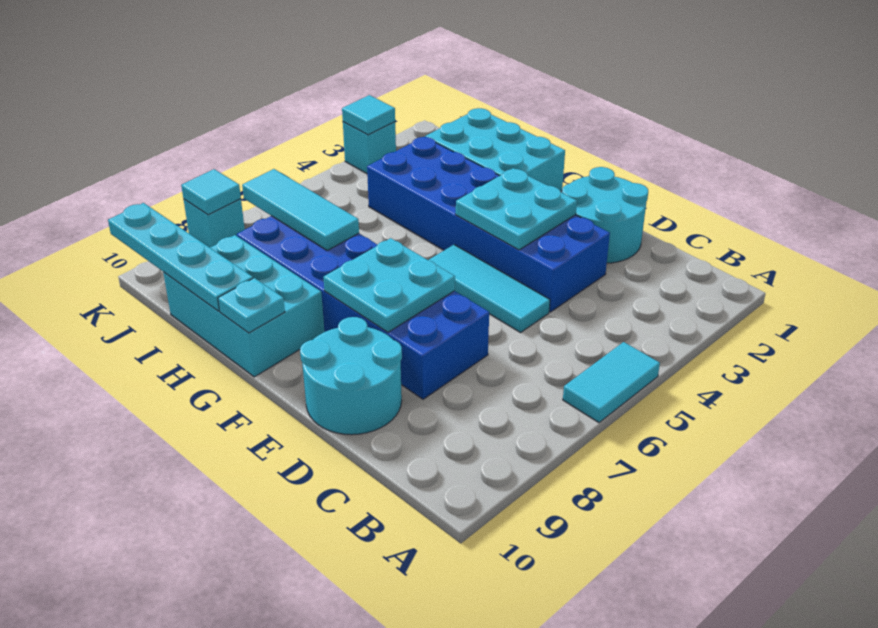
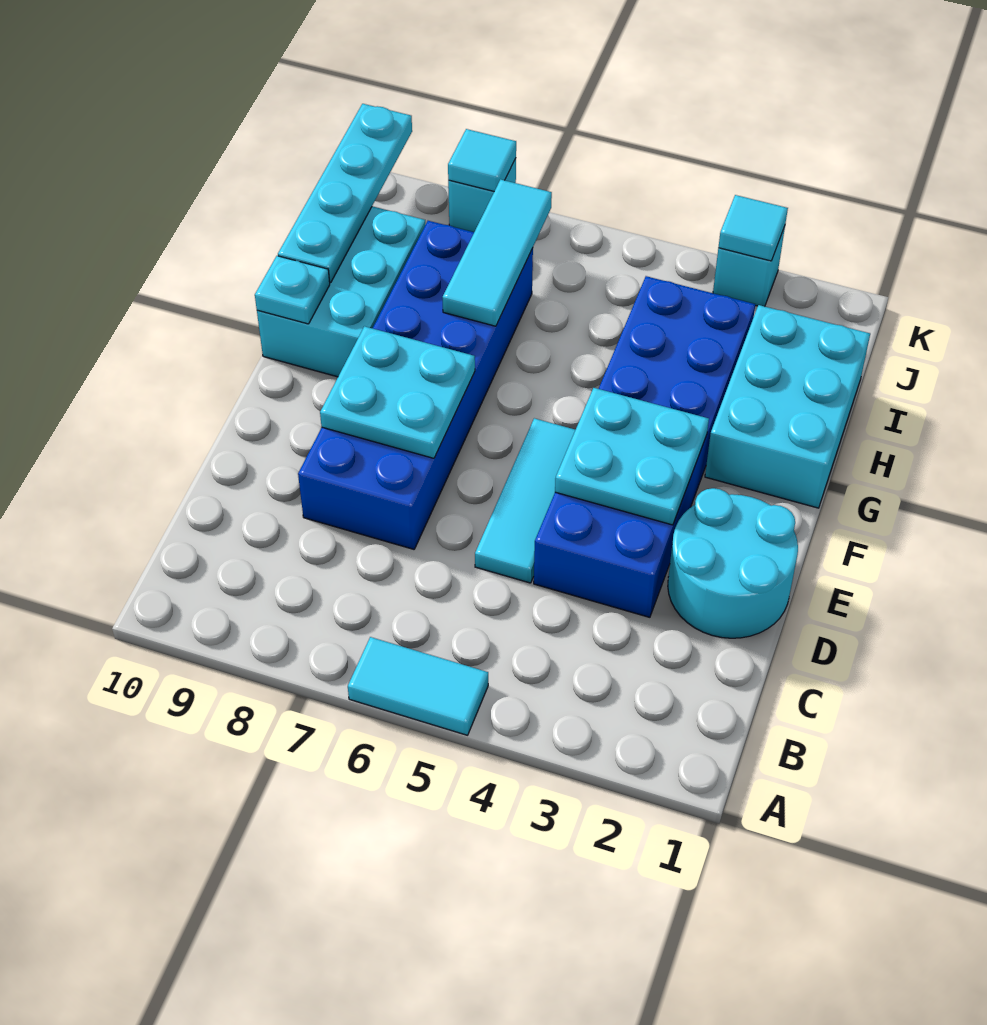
cyan 2x2 round brick [300,317,402,435] -> none

